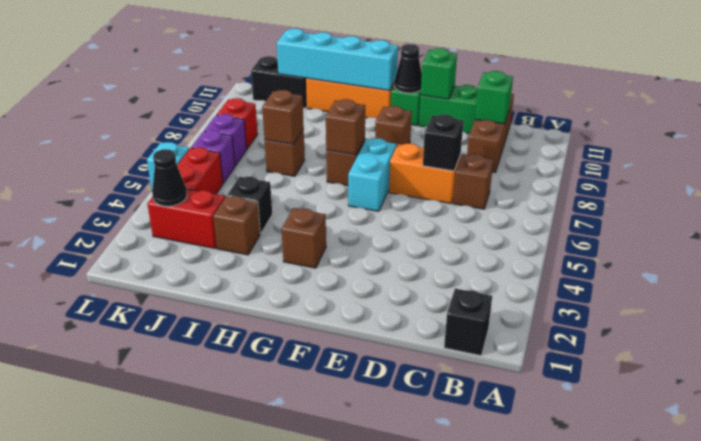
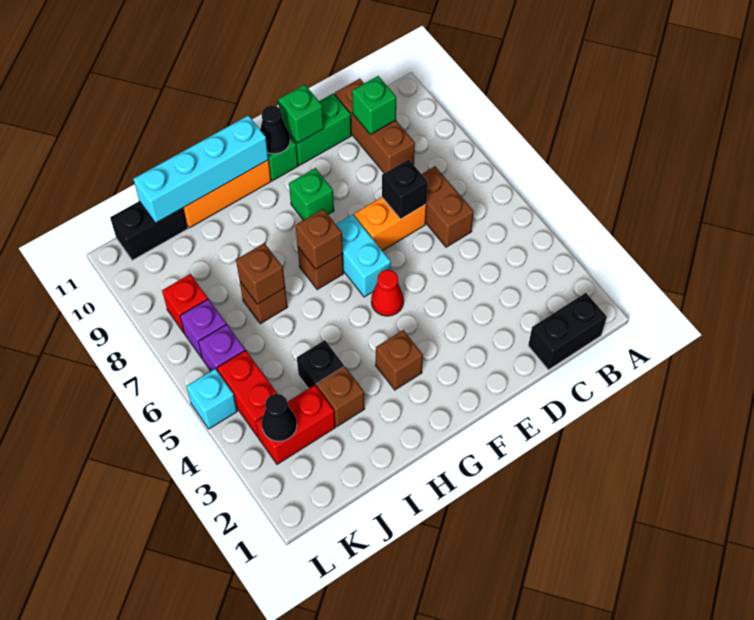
black 1x1 brick [444,289,492,356] -> black 1x2 brick [528,293,607,370]
brown 1x1 brick [453,154,493,209] -> brown 1x2 brick [422,166,474,247]
none -> red 1x1 cone [371,270,404,316]
brown 1x1 brick [375,106,412,147] -> green 1x1 brick [289,168,334,220]

